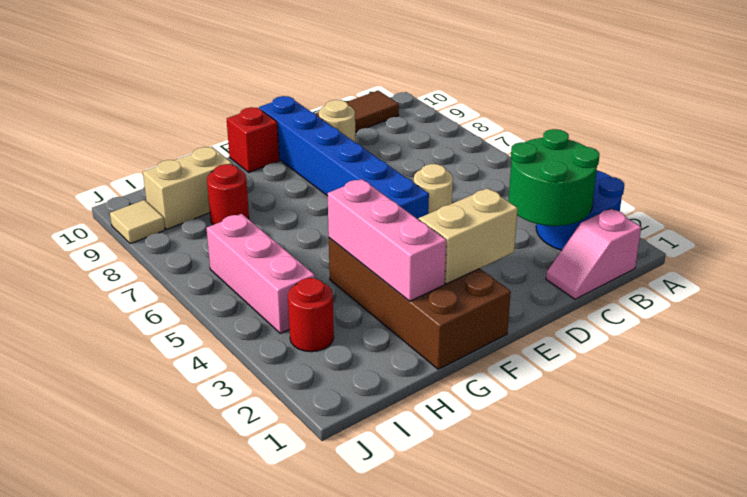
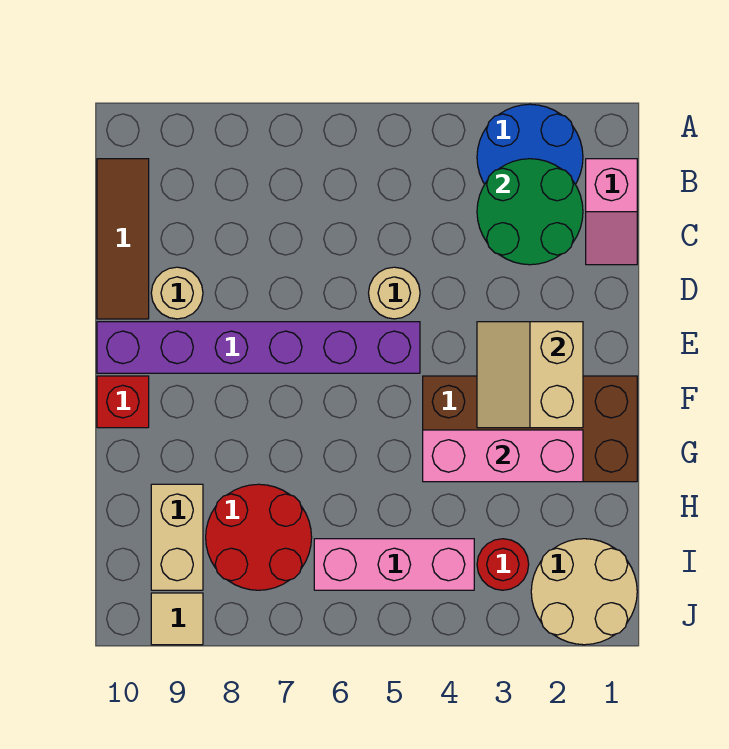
blue 1x6 brick [259,96,429,219] -> purple 1x6 brick [97,322,420,373]
red 1x1 round brick [207,164,249,225] -> red 2x2 round brick [206,484,312,590]
none -> tan 2x2 round brick [531,539,637,645]

